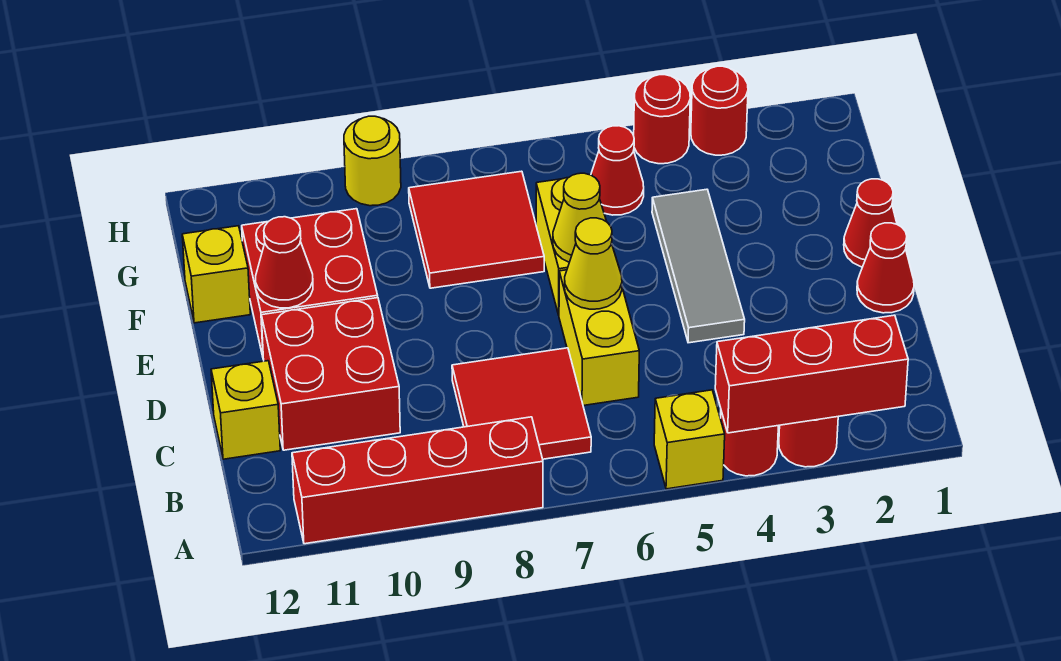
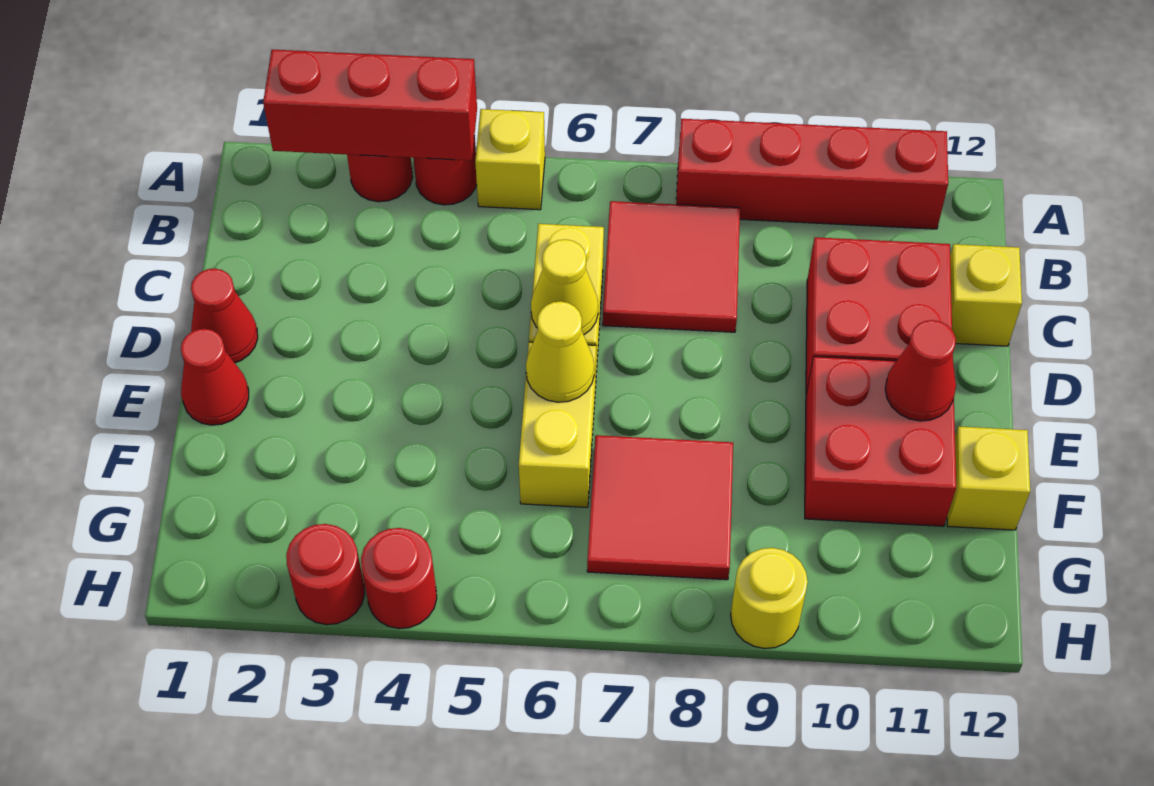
grey 1x3 tile [652,189,745,343] -> none
red 1x1 cone [591,126,644,215] -> none

